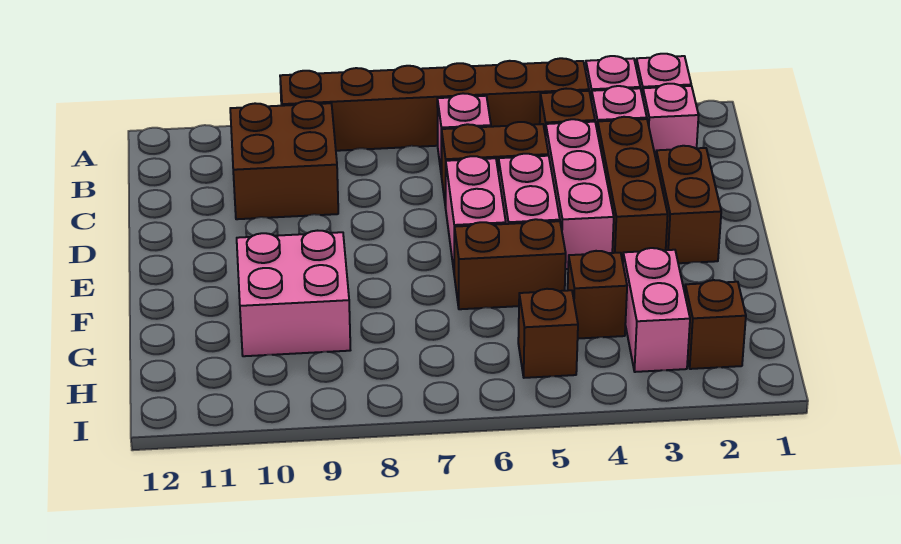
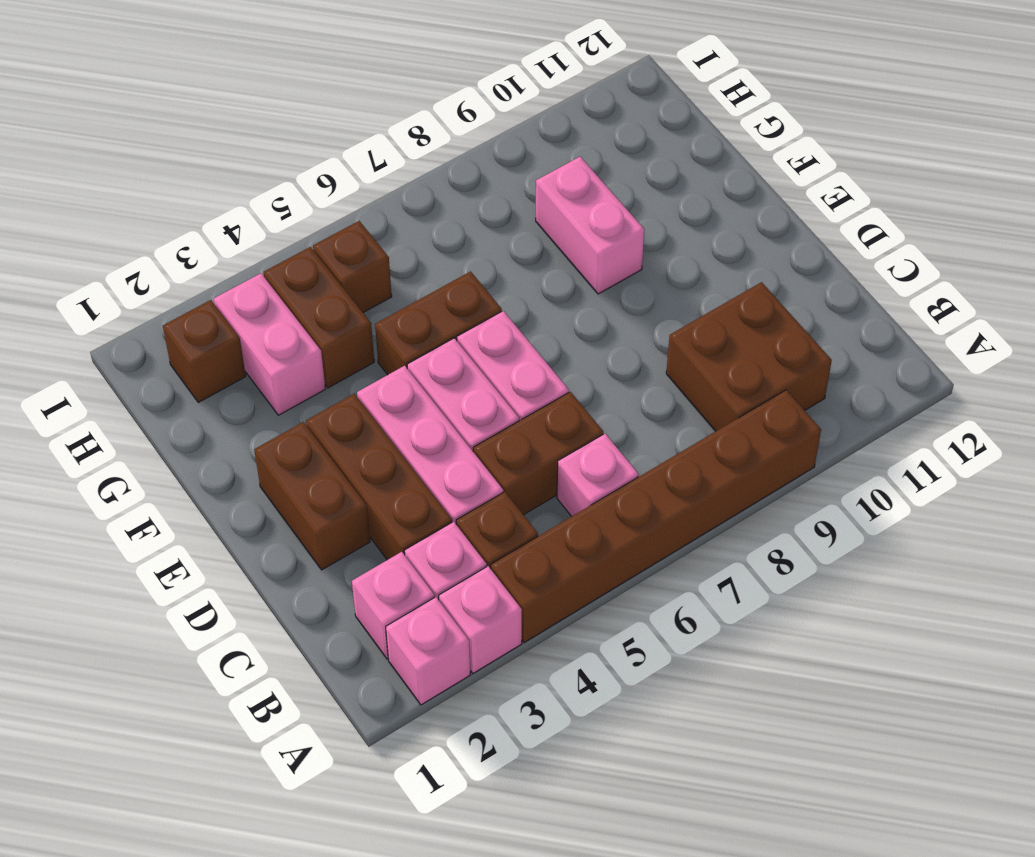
pink 2x2 brick [237,231,350,356] -> pink 1x2 brick [536,157,644,294]
brown 1x1 brick [568,251,627,339] -> brown 1x2 brick [264,247,374,388]

